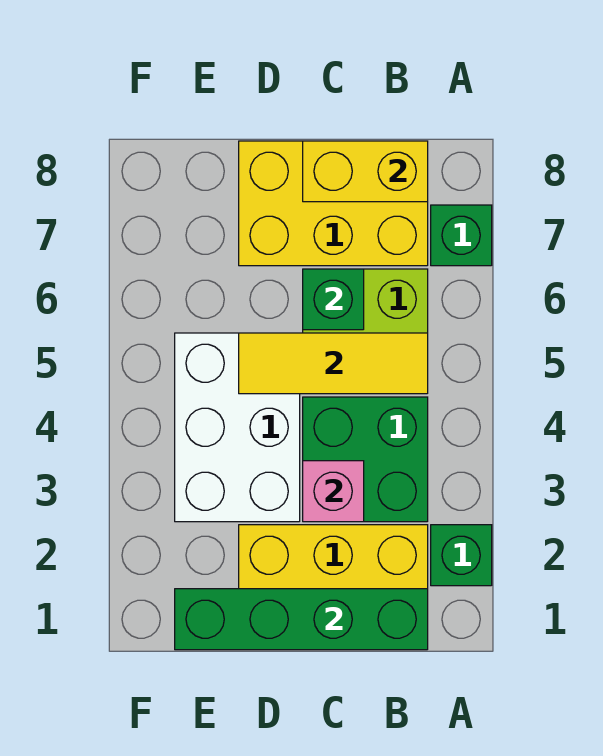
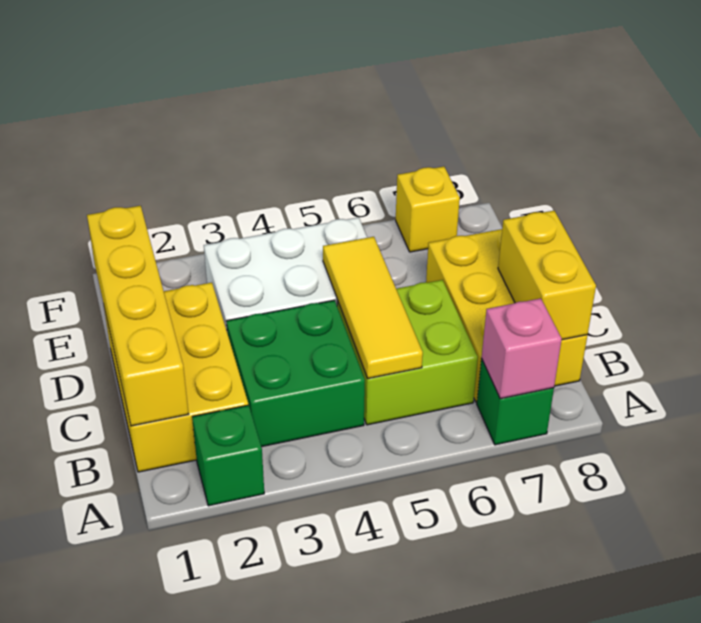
green 1x4 brick [175,589,428,650] -> yellow 1x4 brick [87,206,188,426]
pink 1x1 brick [303,461,364,522] -> pink 1x1 brick moved to [482,298,562,399]
green 1x1 brick [303,269,364,330] -> none
none -> yellow 1x1 brick [396,166,460,252]

